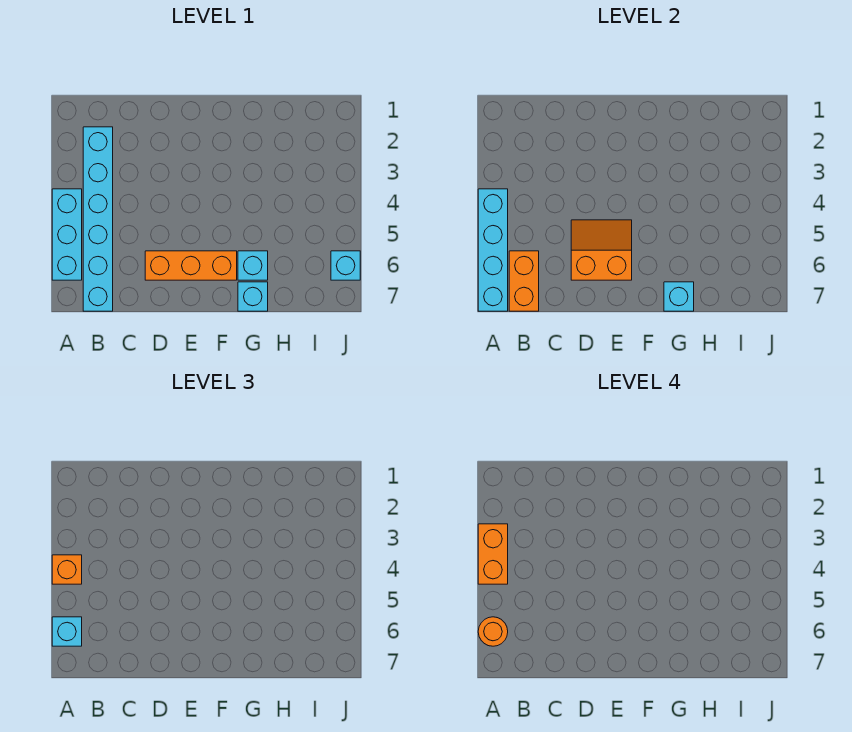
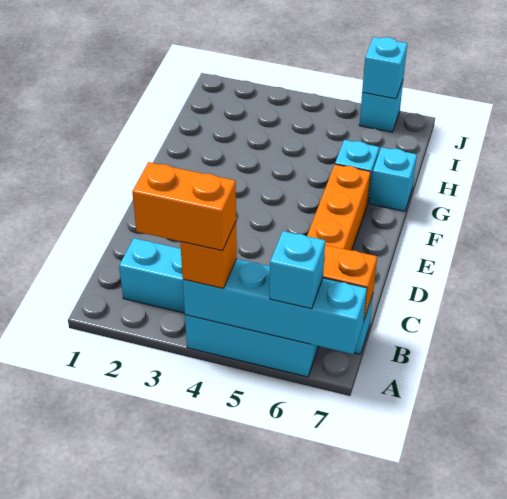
orange 1x1 round brick [478,617,508,646] -> none
orange 2x2 slope [571,220,632,280] -> none
cyan 1x1 brick [664,282,694,311] -> cyan 1x1 brick moved to [362,37,407,99]

